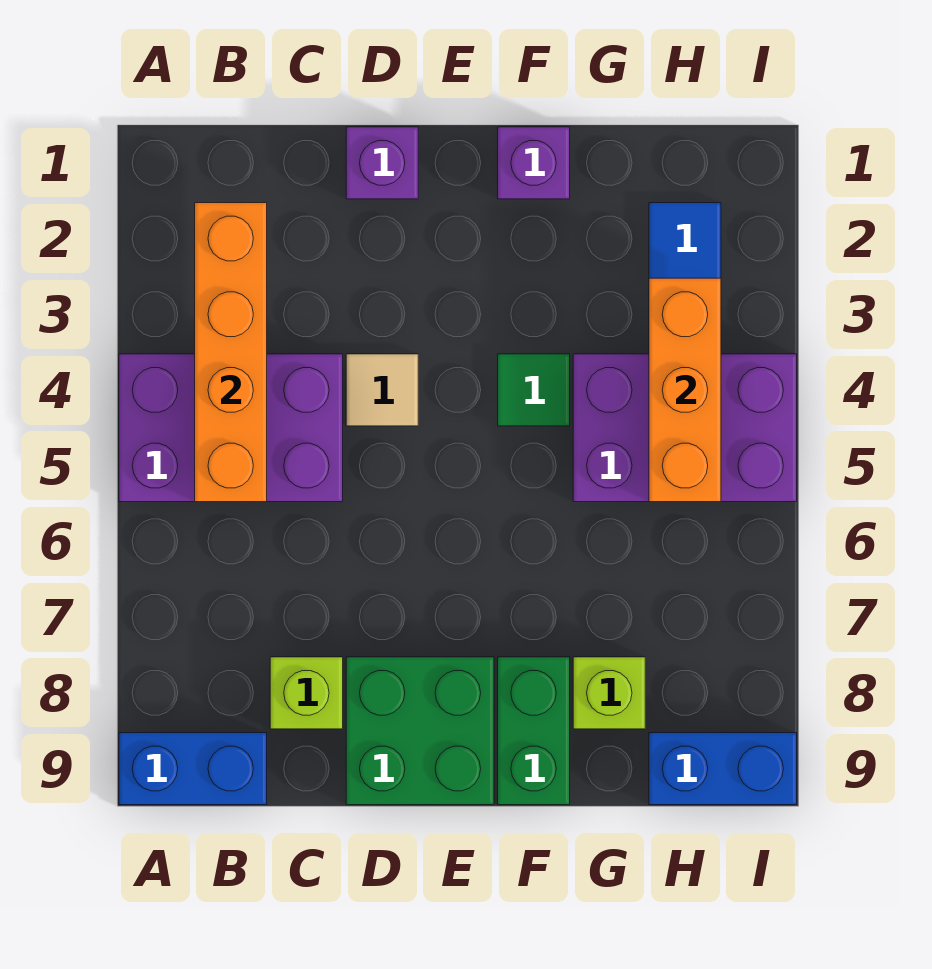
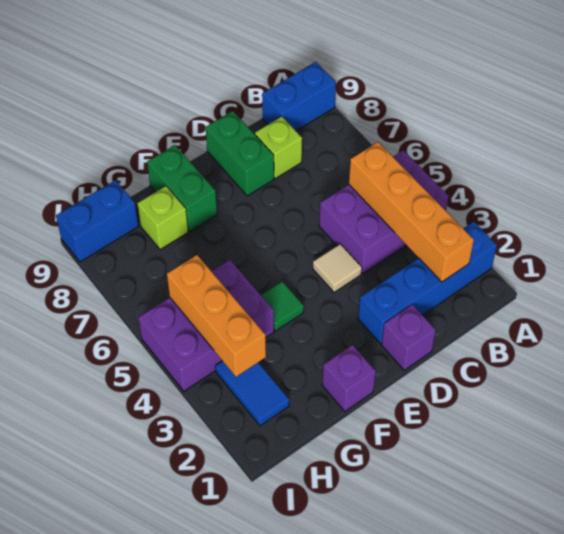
none -> blue 1x4 brick [358,222,497,344]
green 2x2 brick [346,657,494,805] -> green 1x2 brick [206,111,274,196]

